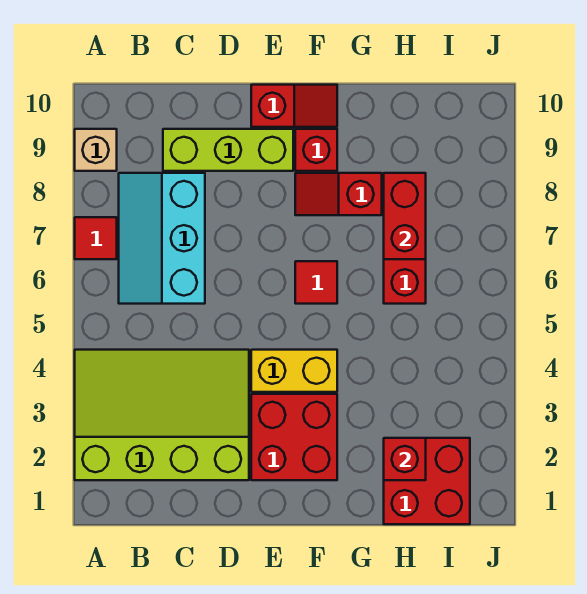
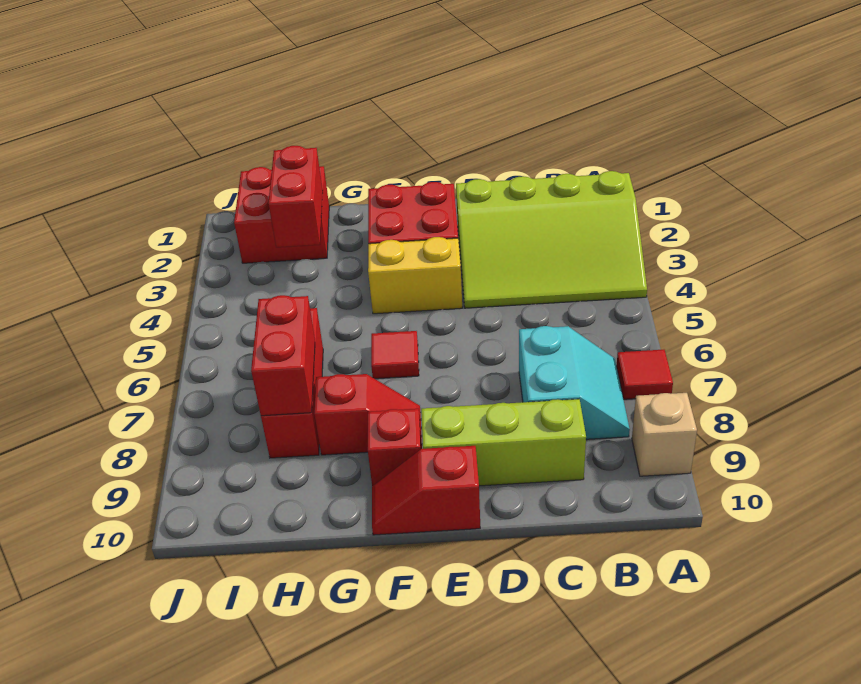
cyan 2x3 slope [119,173,205,304] -> cyan 2x2 slope [519,326,630,439]
red 1x1 brick [384,438,426,480] -> red 1x2 brick [268,146,323,247]

